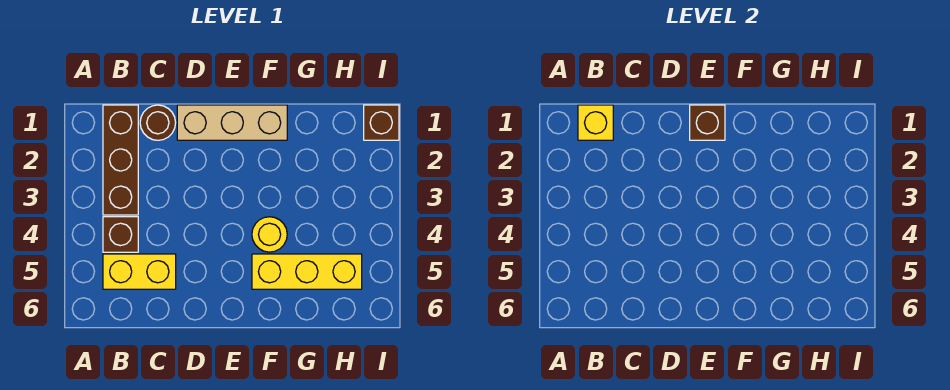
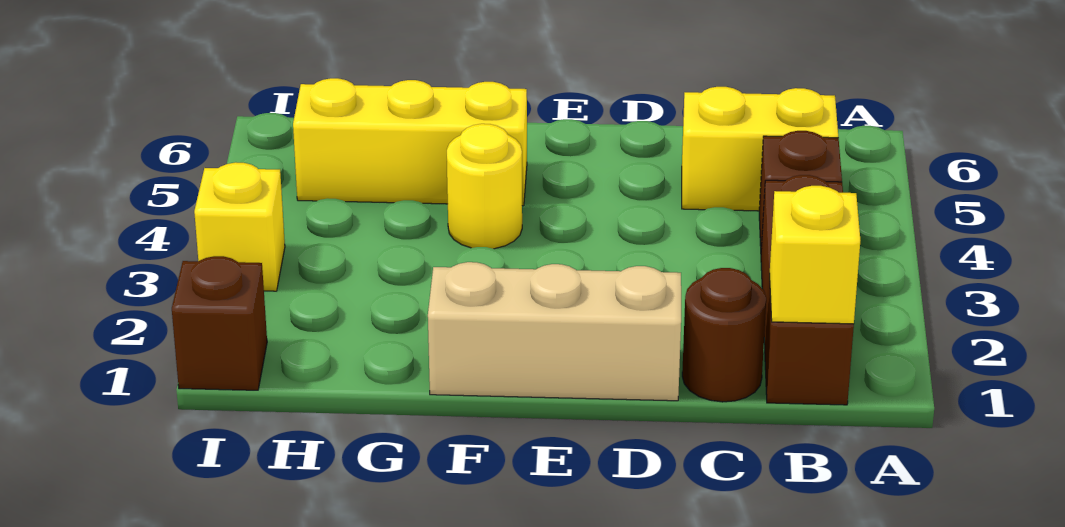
brown 1x1 brick [690,105,725,140] -> none
none -> yellow 1x1 brick [194,162,285,291]

